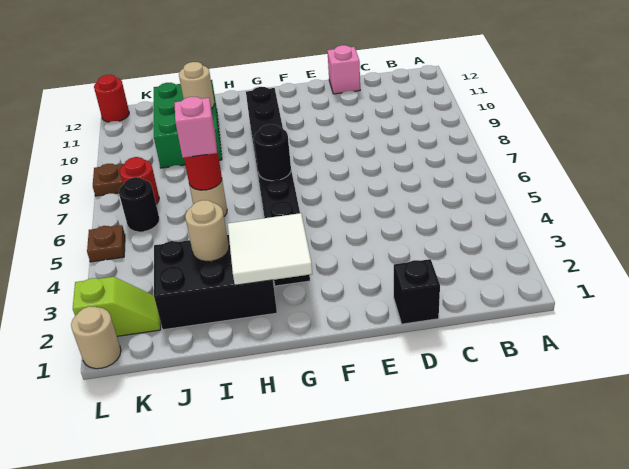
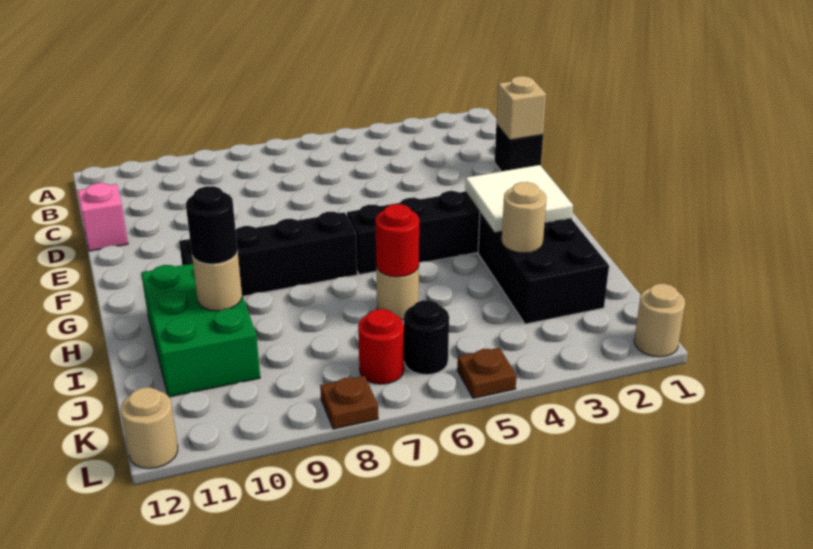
none -> tan 1x1 brick [496,76,546,140]
black 1x1 round brick [254,124,291,181] -> black 1x1 round brick moved to [186,186,238,264]
pink 1x1 brick [175,97,217,158] -> none
green 2x3 brick [154,80,222,168] -> green 2x3 brick turned to [141,263,260,397]
lime 1x2 slope [73,277,161,336] -> none
red 1x1 round brick [94,75,129,122] -> tan 1x1 round brick [121,387,178,469]

